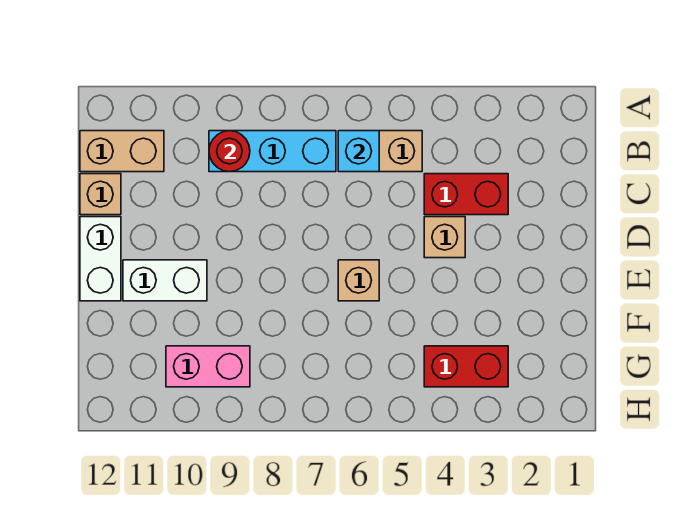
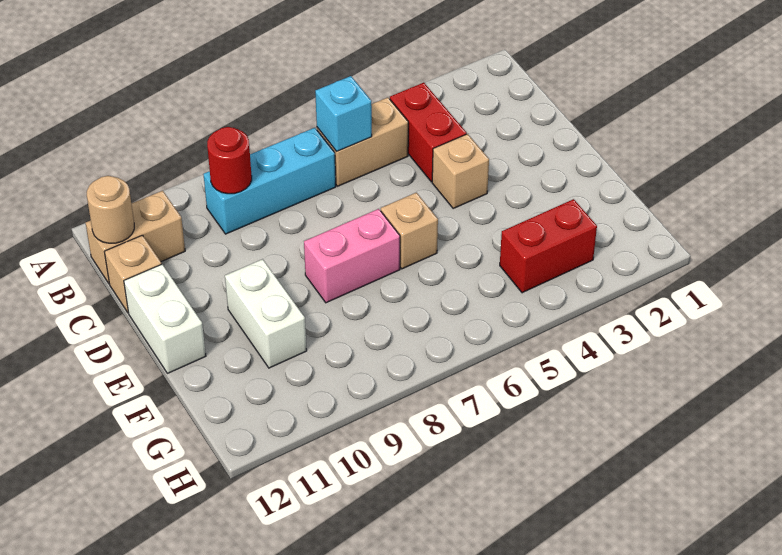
none -> tan 1x1 round brick [87,176,134,243]
red 1x2 brick [424,174,508,215] -> red 1x2 brick turned to [390,83,467,182]
white 1x2 brick [123,260,207,301] -> white 1x2 brick turned to [225,259,307,368]
pink 1x2 brick [166,346,250,387] -> pink 1x2 brick moved to [304,209,400,303]

